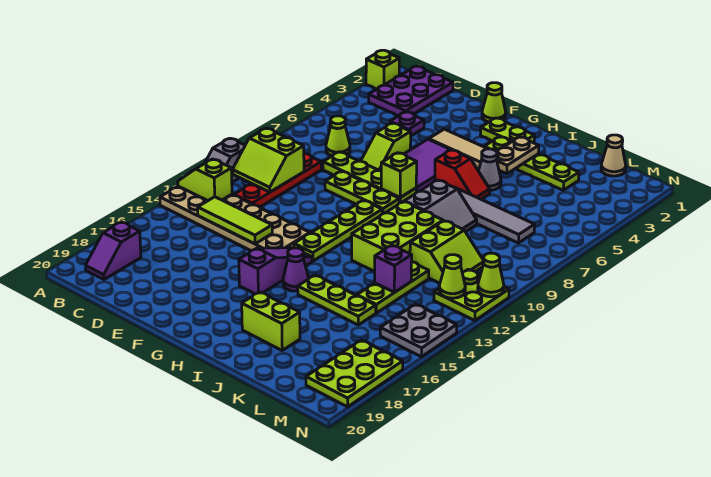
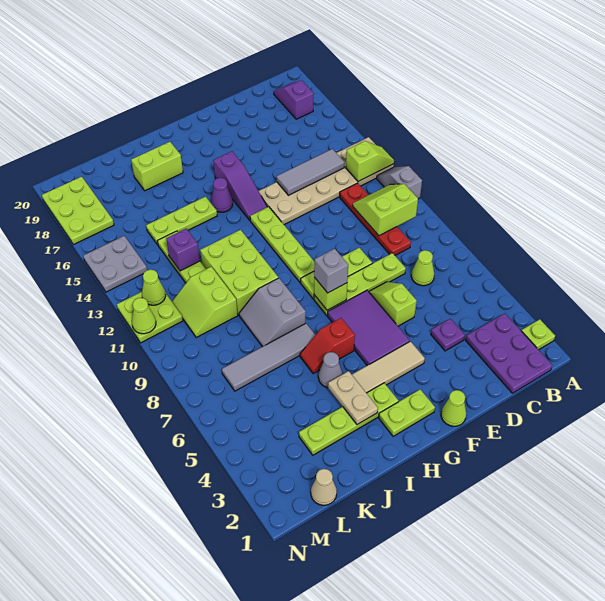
lime 1x1 brick [366,50,399,89] -> lime 1x1 plate [521,319,555,350]
lime 1x3 tile [198,197,272,244] -> grey 1x3 tile [277,149,345,195]
none -> grey 1x1 brick [314,249,348,293]

